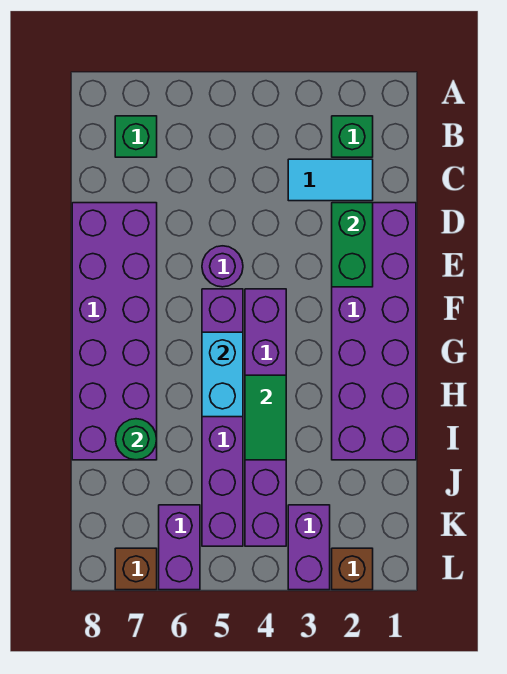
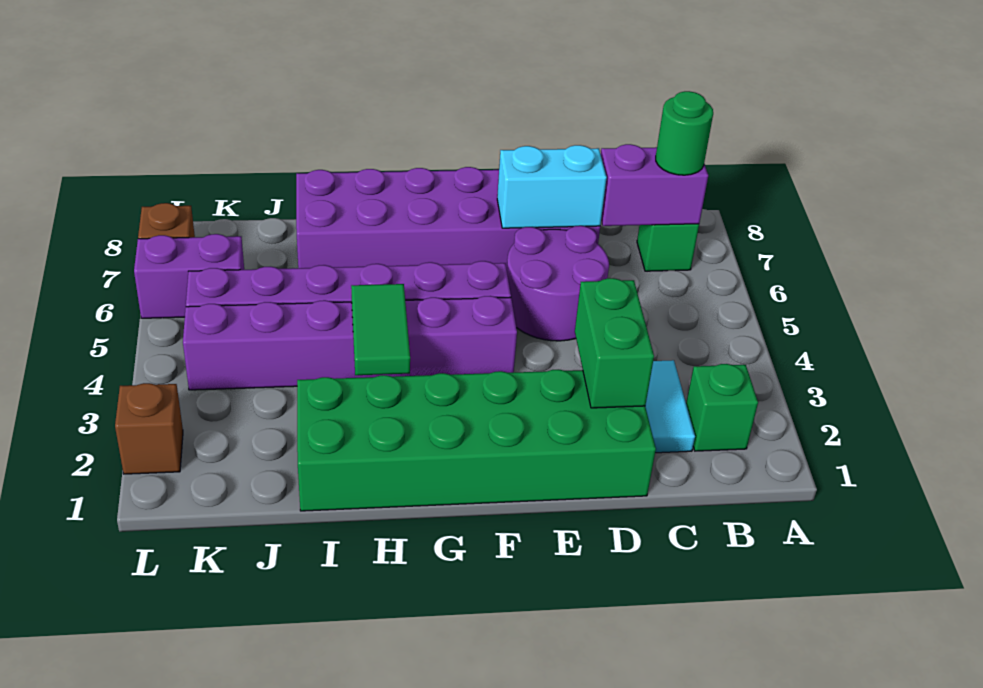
purple 2x6 brick [332,203,416,460] -> green 2x6 brick [297,369,656,511]
green 1x2 brick [332,203,373,287] -> green 1x2 brick turned to [575,278,654,408]
purple 1x1 round brick [202,246,243,287] -> purple 2x2 round brick [507,226,609,341]
cyan 1x2 brick [202,332,243,417] -> cyan 1x2 brick moved to [497,145,607,228]
green 1x2 tile [245,375,286,460] -> green 1x2 tile turned to [351,284,410,375]
green 1x1 round brick [116,419,157,460] -> green 1x1 round brick moved to [656,91,713,175]
purple 1x2 brick [288,505,330,590] -> purple 1x2 brick moved to [601,144,708,226]

